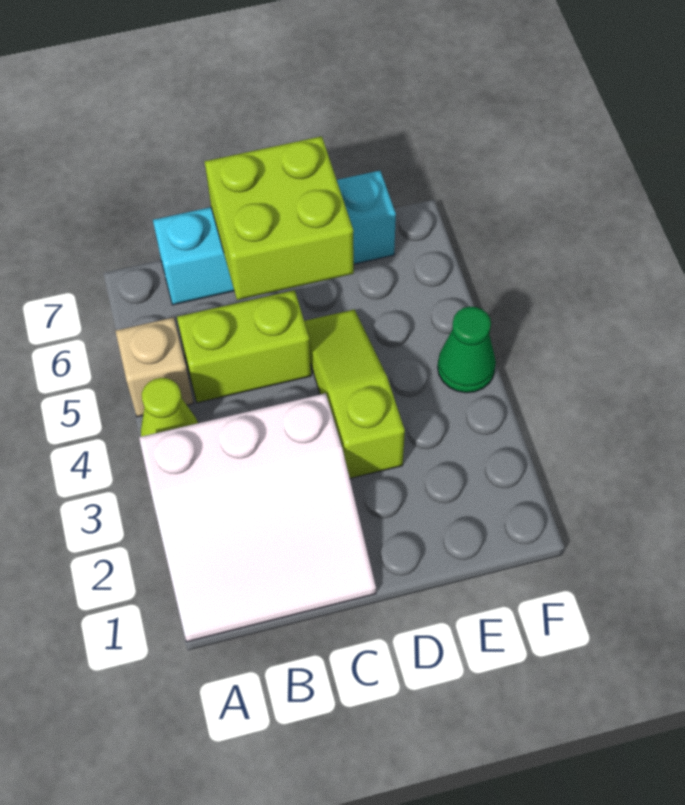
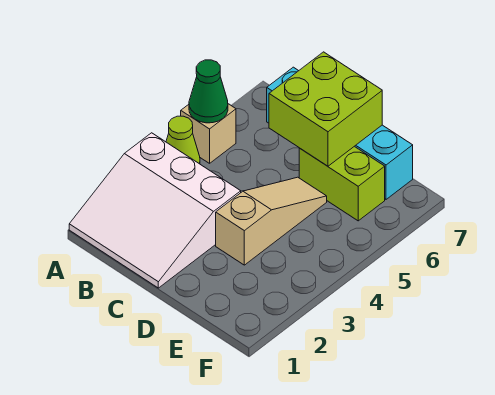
lime 1x2 brick [177,290,311,403] -> lime 1x2 brick moved to [299,146,385,221]
lime 1x3 slope [304,310,405,478] -> tan 1x3 slope [216,177,327,265]
green 1x1 cone [438,307,496,393] -> green 1x1 cone moved to [189,60,228,123]

